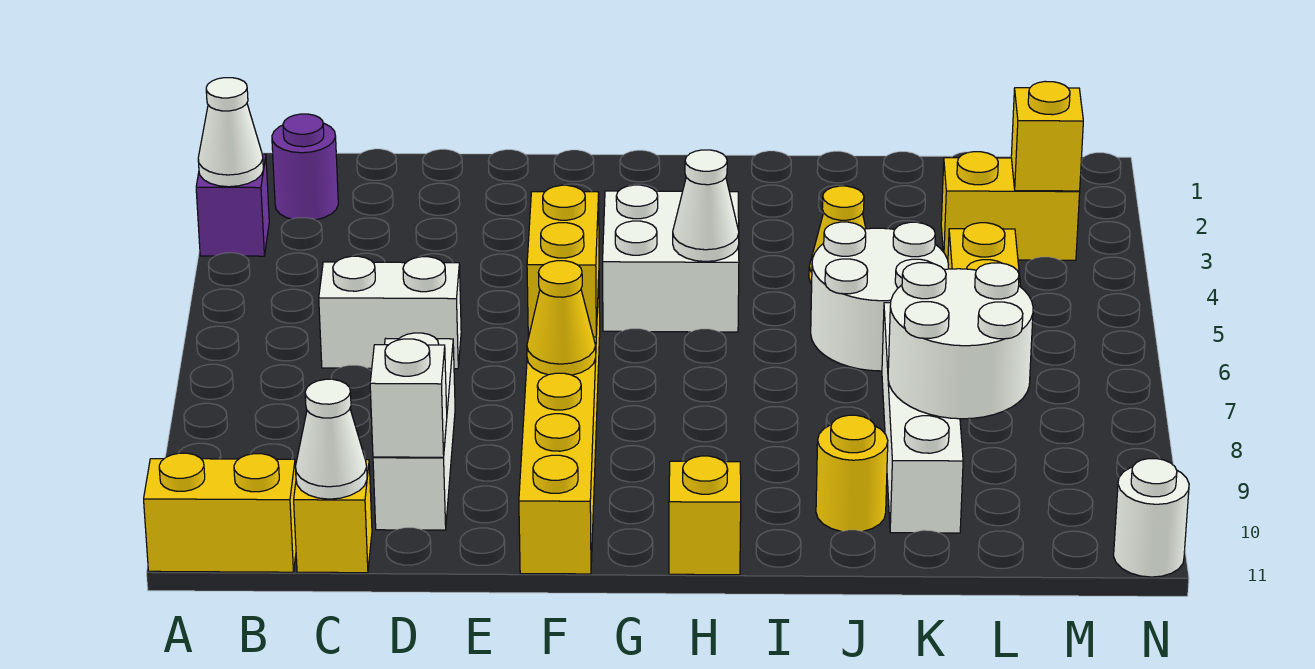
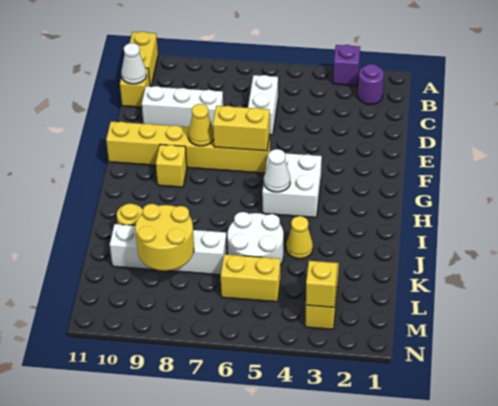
white 1x1 cone [198,78,263,187] -> none
white 1x1 brick [370,339,447,457] -> none
yellow 1x1 brick [669,456,741,575] -> yellow 1x1 brick moved to [156,144,187,187]
white 2x2 round brick [888,263,1033,419] -> yellow 2x2 round brick [135,204,194,271]
white 1x1 round brick [1114,459,1189,577] -> none

